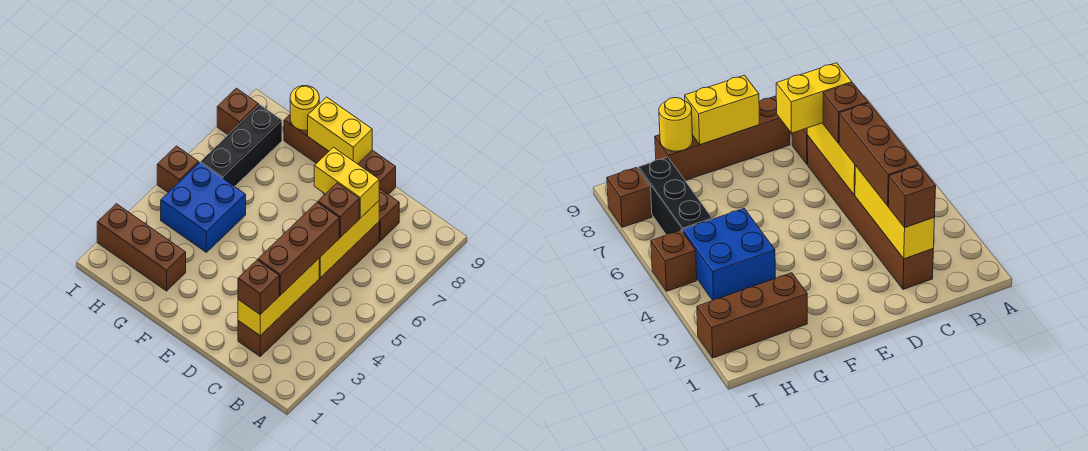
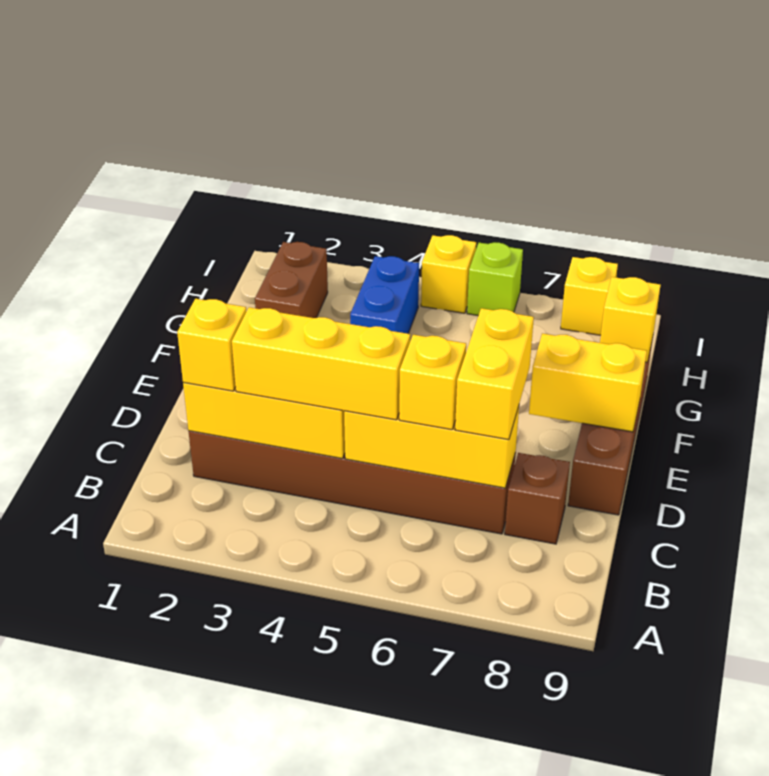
brown 1x1 brick [238,260,279,314] -> yellow 1x1 brick [177,299,246,391]
brown 1x3 brick [258,202,339,295] -> yellow 1x3 brick [232,307,410,420]
brown 1x1 brick [318,183,359,237] -> yellow 1x1 brick [399,335,466,430]
yellow 1x2 brick [308,97,372,164] -> yellow 1x2 brick turned to [529,333,647,432]
brown 1x3 brick [97,204,186,291] -> brown 1x2 brick [255,242,328,318]
blue 2x2 brick [161,162,246,252] -> blue 1x2 brick [350,256,419,334]
yellow 1x1 round brick [290,86,319,130] -> yellow 1x1 brick [600,277,661,362]
black 1x3 brick [201,105,282,187] -> none
brown 1x1 brick [157,146,199,192] -> yellow 1x1 brick [421,235,476,313]
none -> lime 1x1 brick [467,242,523,315]
brown 1x1 brick [217,88,259,135] -> yellow 1x1 brick [561,257,618,335]

